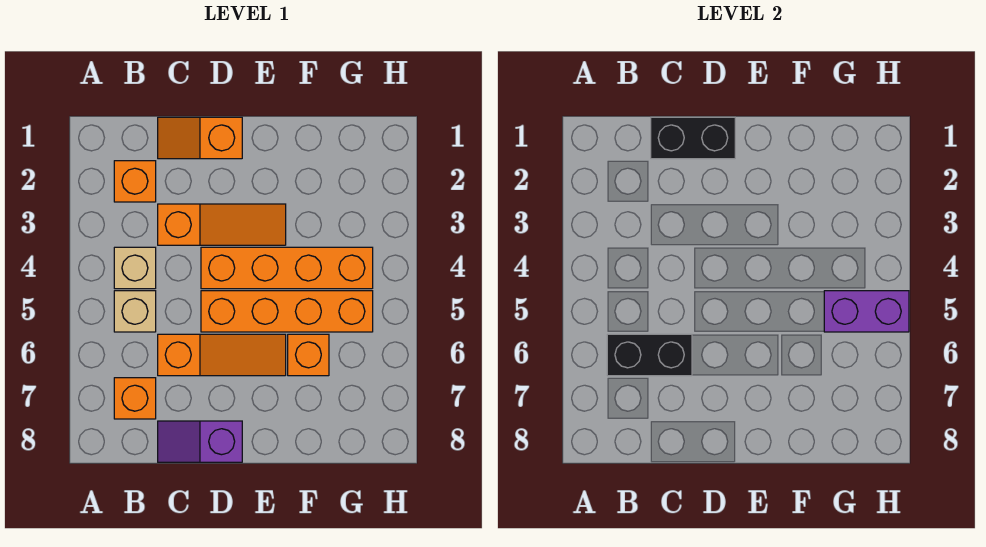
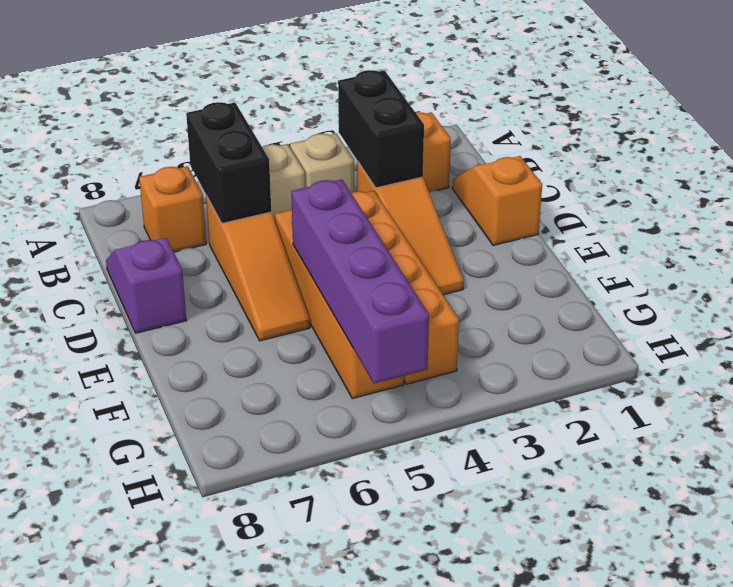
black 1x2 brick [651,117,735,159] -> black 1x2 brick moved to [338,70,424,188]
orange 1x1 brick [288,334,329,376] -> none
purple 1x2 brick [824,291,909,332] -> purple 1x4 brick [291,179,429,384]

